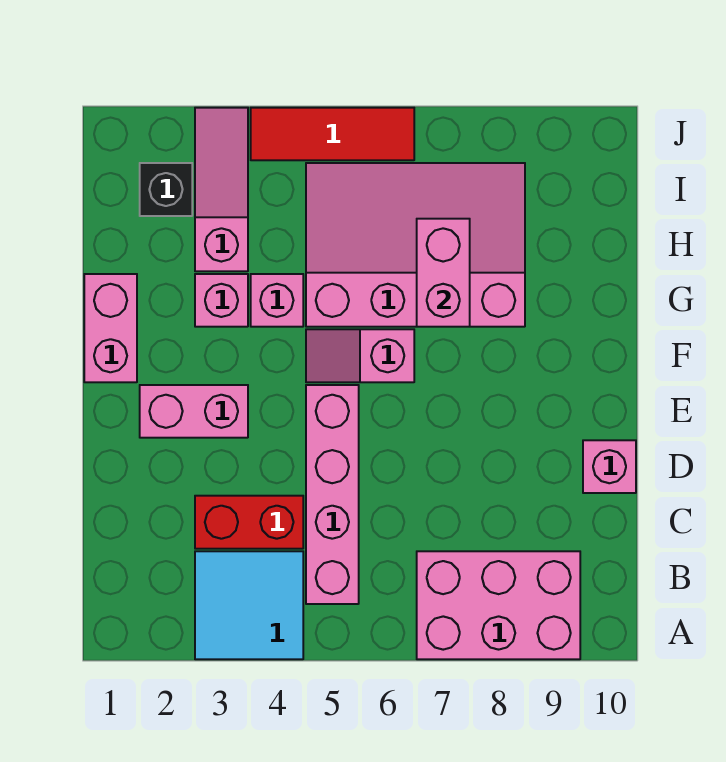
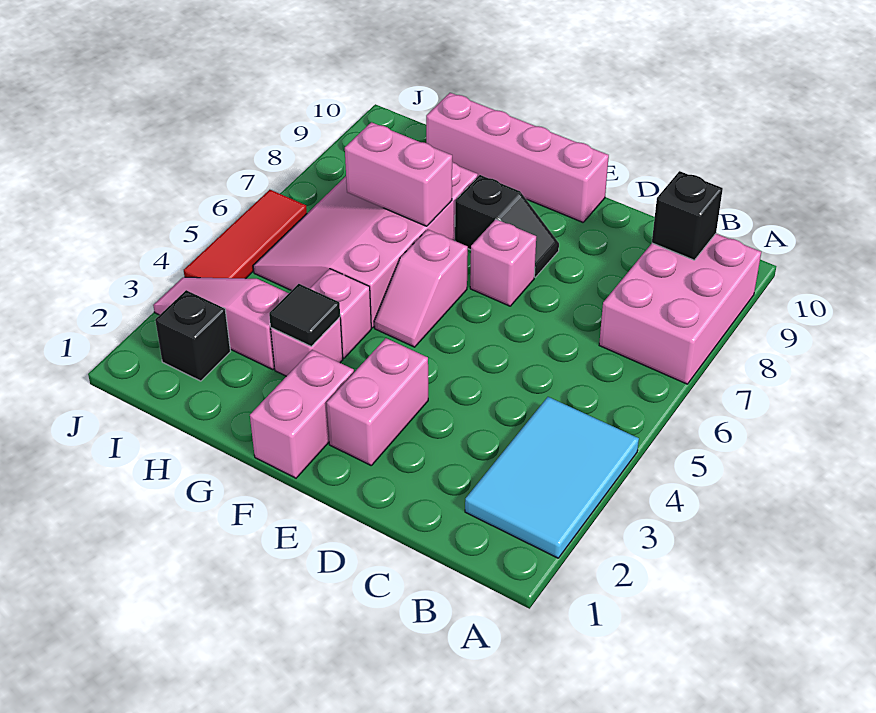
cyan 2x2 tile [195,551,303,659] -> cyan 2x3 tile [465,397,639,558]
pink 1x4 brick [306,385,359,604] -> pink 1x4 brick moved to [426,93,609,222]
none -> black 1x1 brick [652,171,723,260]
red 1x2 brick [195,496,303,549] -> none
pink 1x1 brick [583,440,636,493] -> pink 1x1 brick moved to [470,219,536,306]
none -> black 1x2 slope [455,175,559,277]
pink 1x2 brick [84,274,137,382] -> pink 1x2 brick turned to [250,350,354,478]
none -> black 1x1 tile [269,284,340,347]

